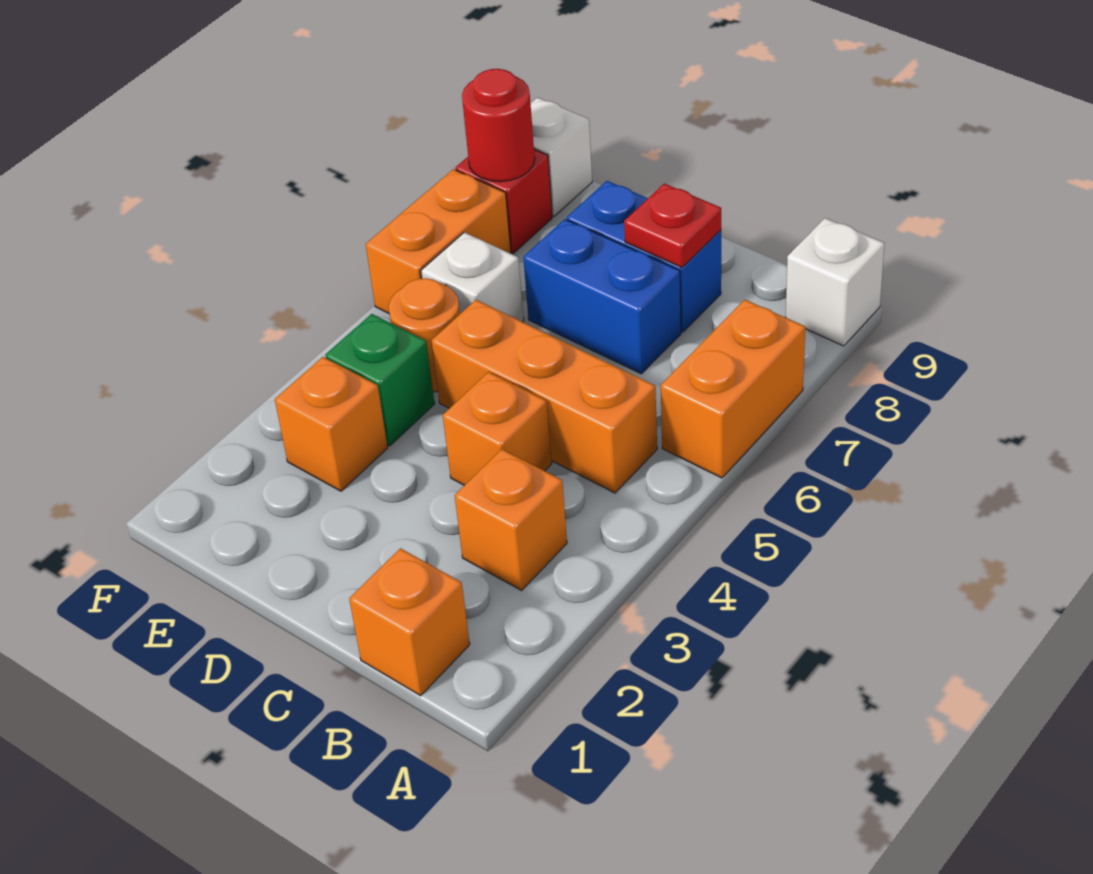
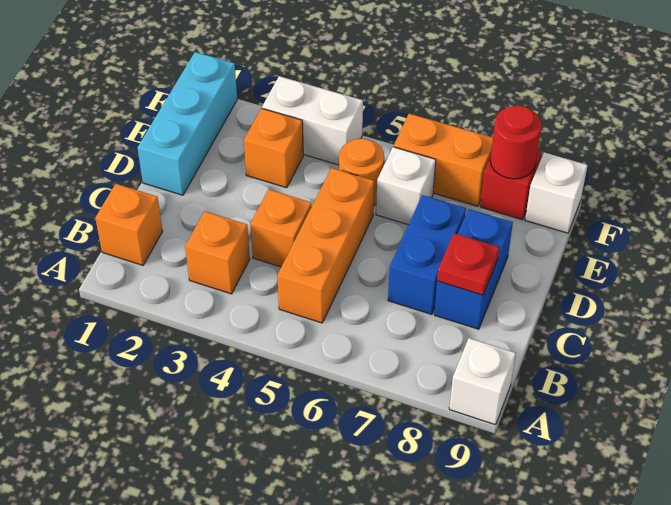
orange 1x2 brick [661,300,805,478] -> none
none -> cyan 1x3 brick [138,52,237,195]
green 1x1 brick [325,314,435,446] -> none
none -> white 1x2 brick [262,76,363,165]

